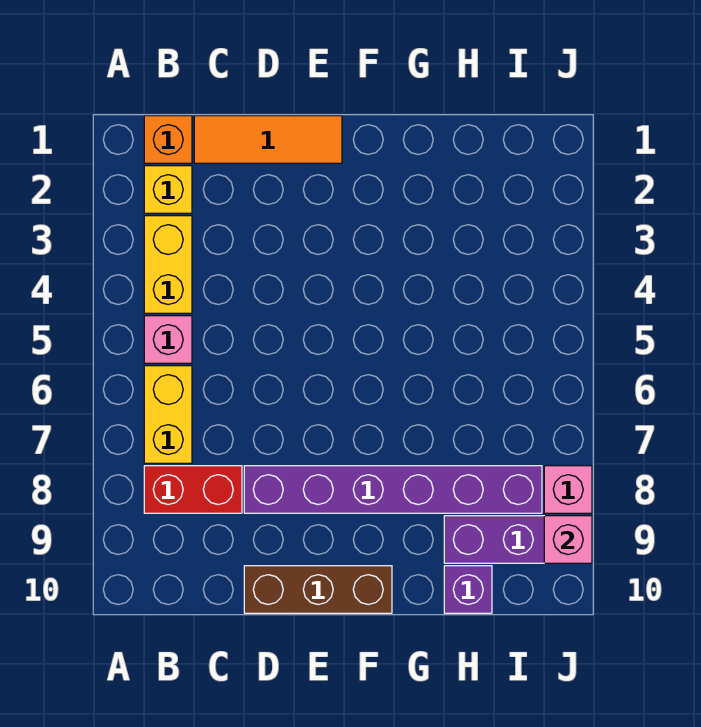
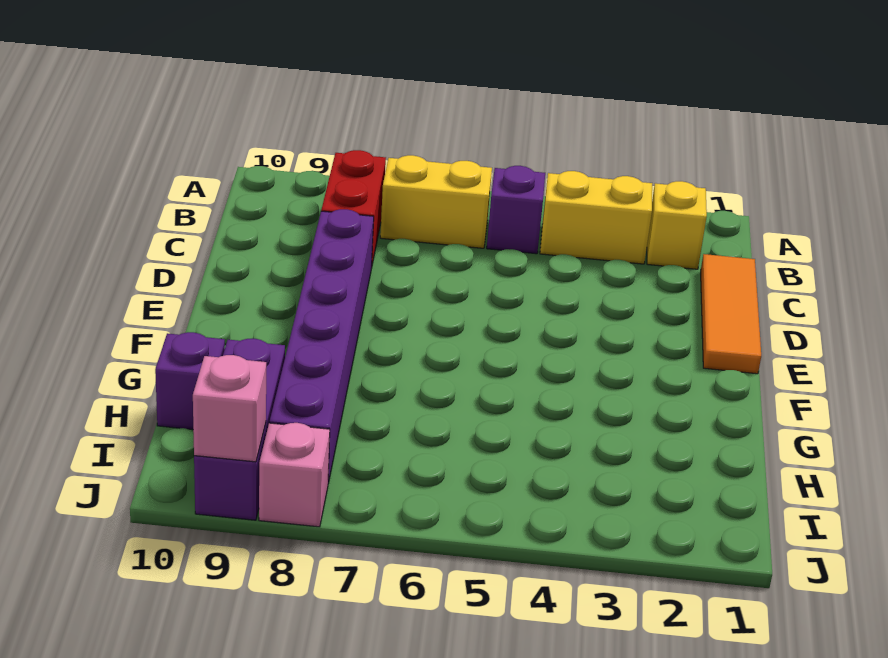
orange 1x1 brick [144,116,192,163] -> none
pink 1x1 brick [144,316,192,363] -> purple 1x1 brick [487,166,545,254]
brown 1x3 brick [244,566,392,613] -> none

